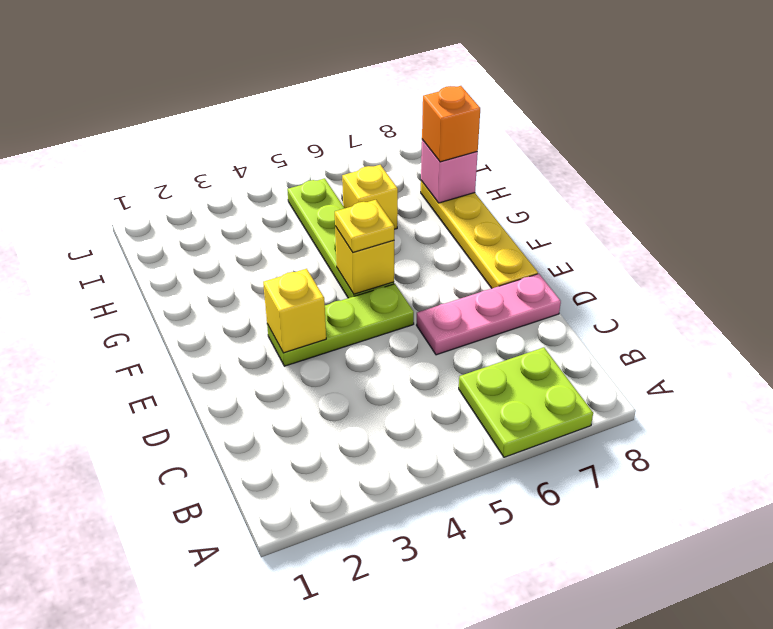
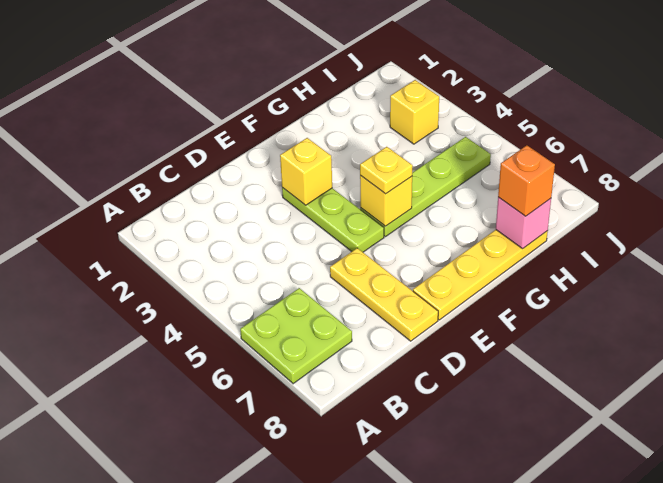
pink 1x3 plate [417,274,561,355] -> yellow 1x3 plate [330,248,438,341]
yellow 1x1 brick [342,165,398,229] -> yellow 1x1 brick moved to [390,80,439,144]

